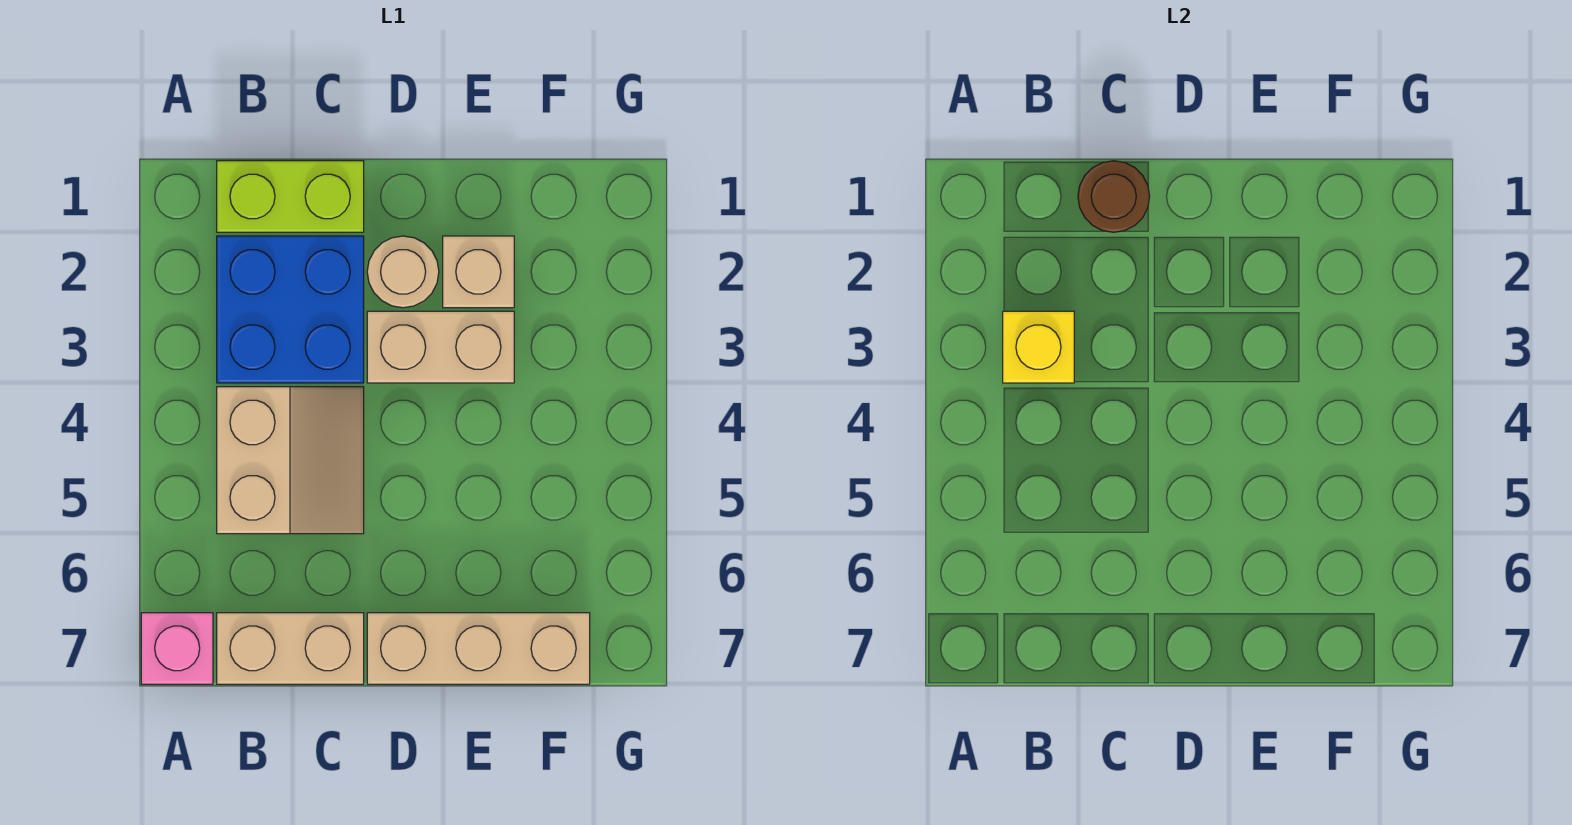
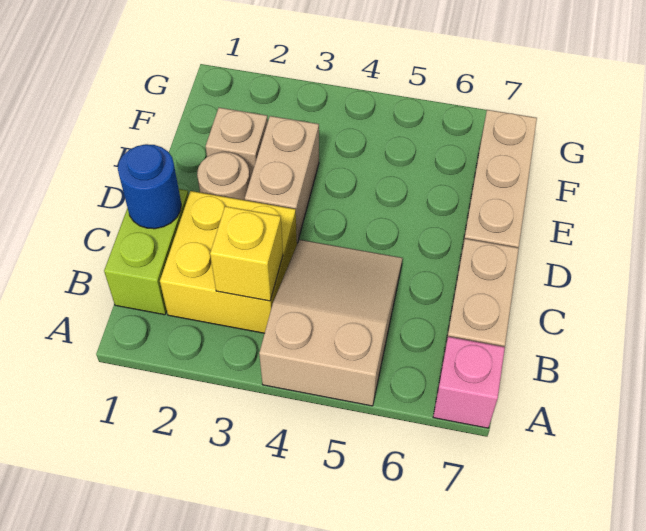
blue 2x2 brick [217,236,364,383] -> yellow 2x2 brick [160,191,297,333]
tan 2x2 slope [217,387,364,534] -> tan 2x3 slope [259,240,403,406]
brown 1x1 round brick [1078,161,1150,232] -> blue 1x1 round brick [118,144,181,229]

